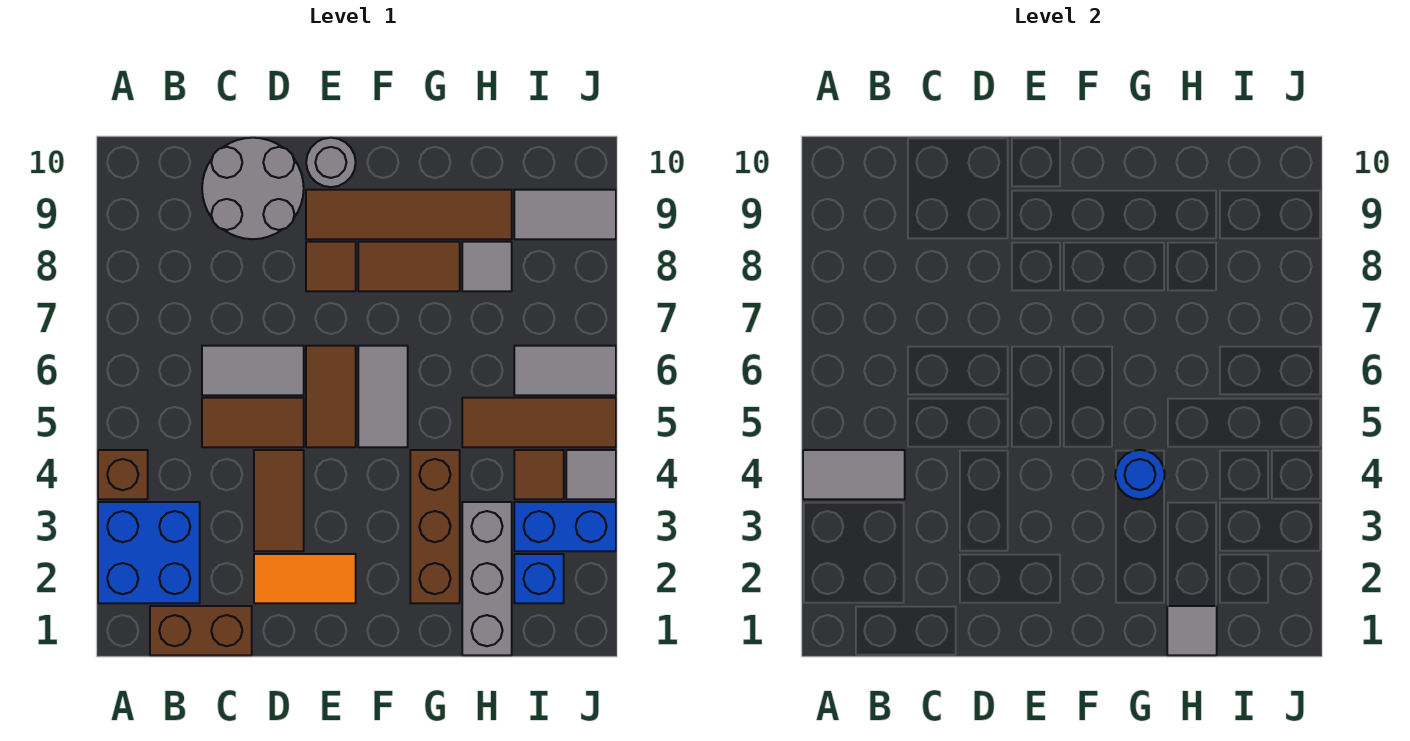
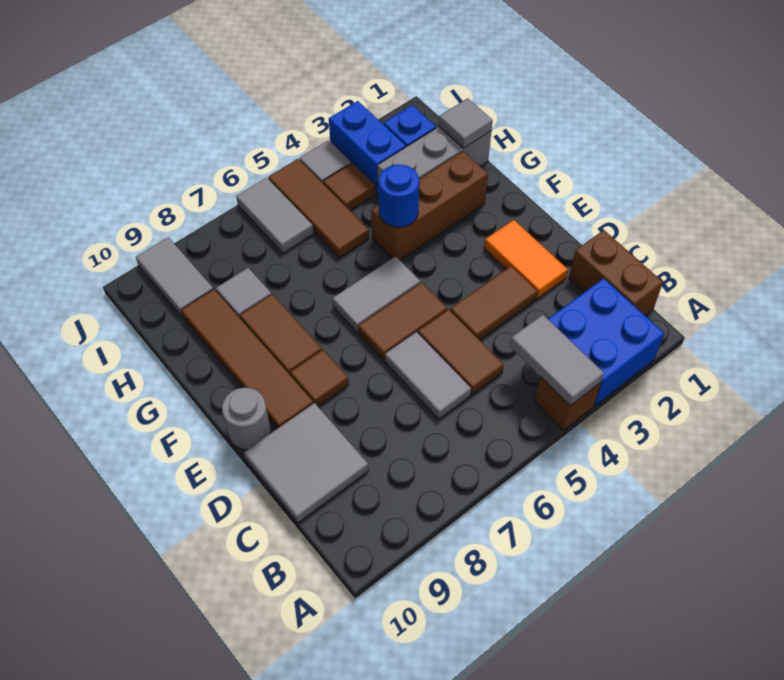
grey 2x2 round brick [202,138,304,239] -> grey 2x2 tile [244,403,368,523]

